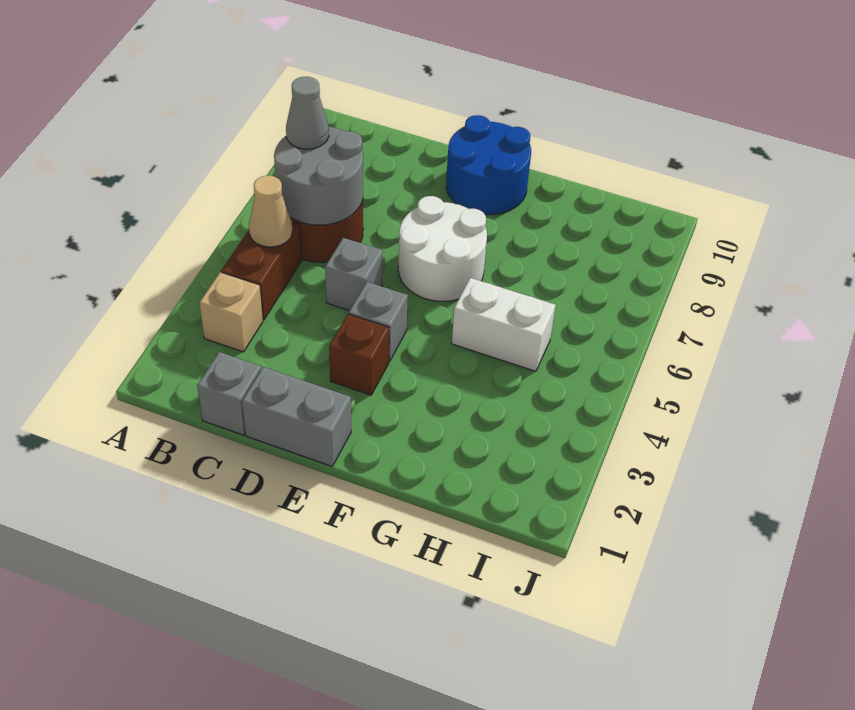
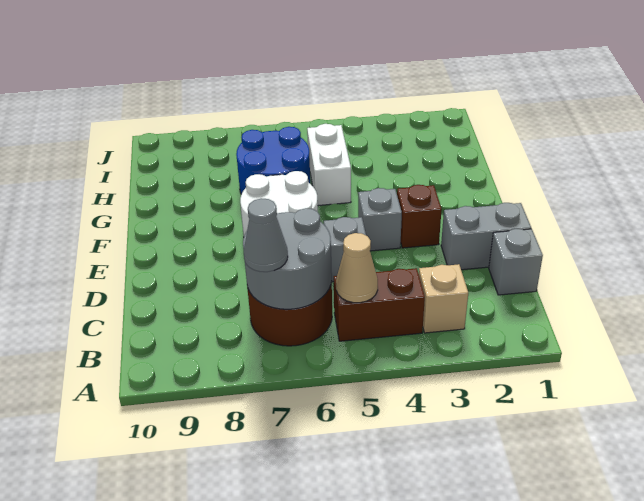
grey 1x2 brick [242,367,351,466] -> grey 1x2 brick turned to [441,203,531,270]
blue 2x2 round brick [446,115,531,215] -> blue 2x2 round brick moved to [236,127,310,194]

